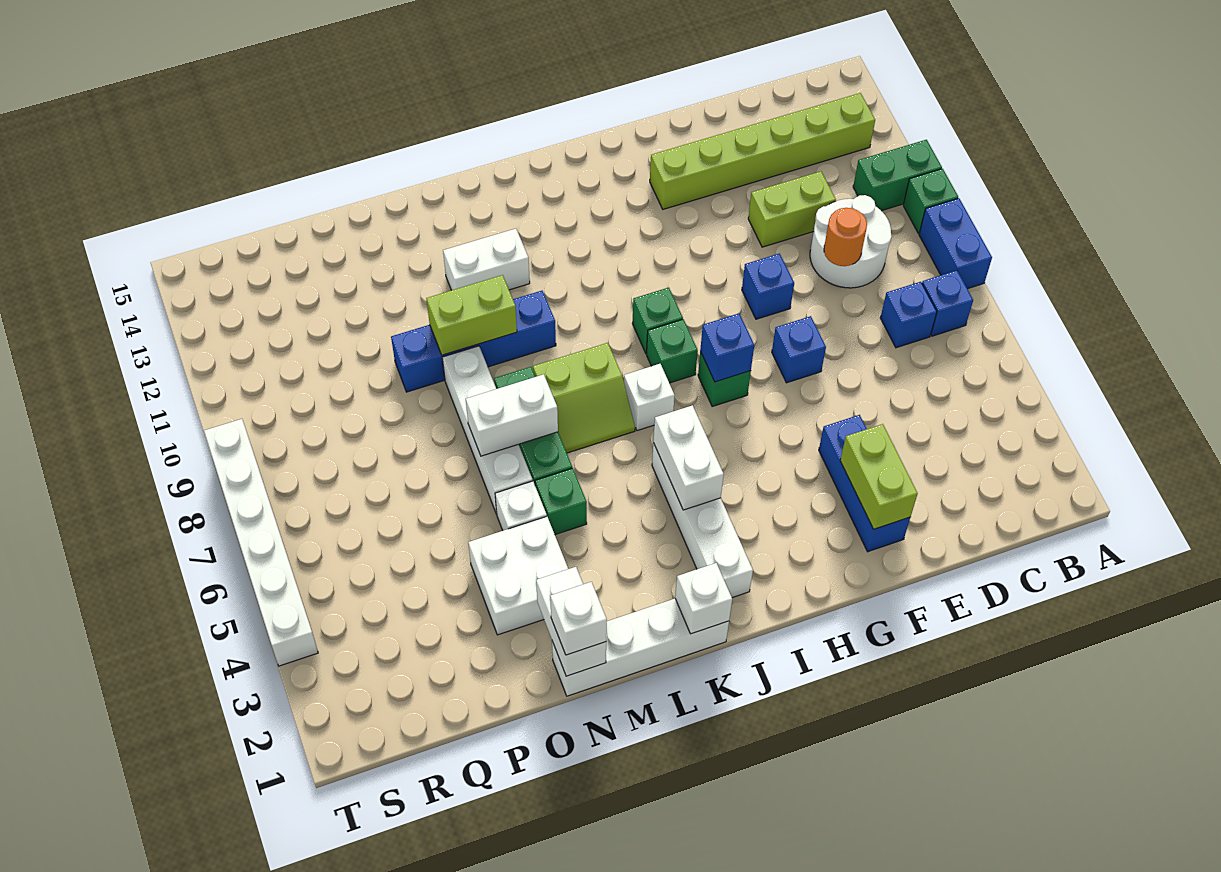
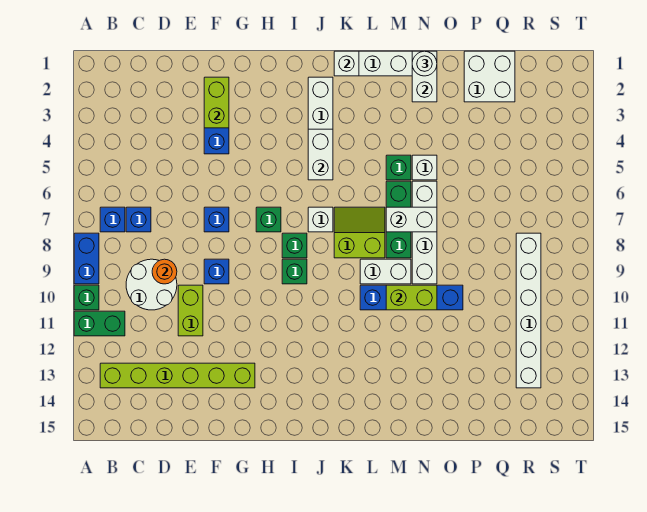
lime 1x2 brick [748,171,836,247] -> lime 1x2 brick turned to [178,285,203,336]
blue 1x1 brick [700,313,754,382] -> none
white 1x2 brick [443,229,530,290] -> white 1x2 brick moved to [360,259,411,284]
white 1x1 brick [550,582,607,655] -> white 1x1 round brick [412,51,437,76]
white 2x2 brick [468,517,568,635] -> white 2x2 brick moved to [464,51,515,102]
white 1x6 brick [204,419,318,666] -> white 1x6 brick moved to [516,233,541,388]

